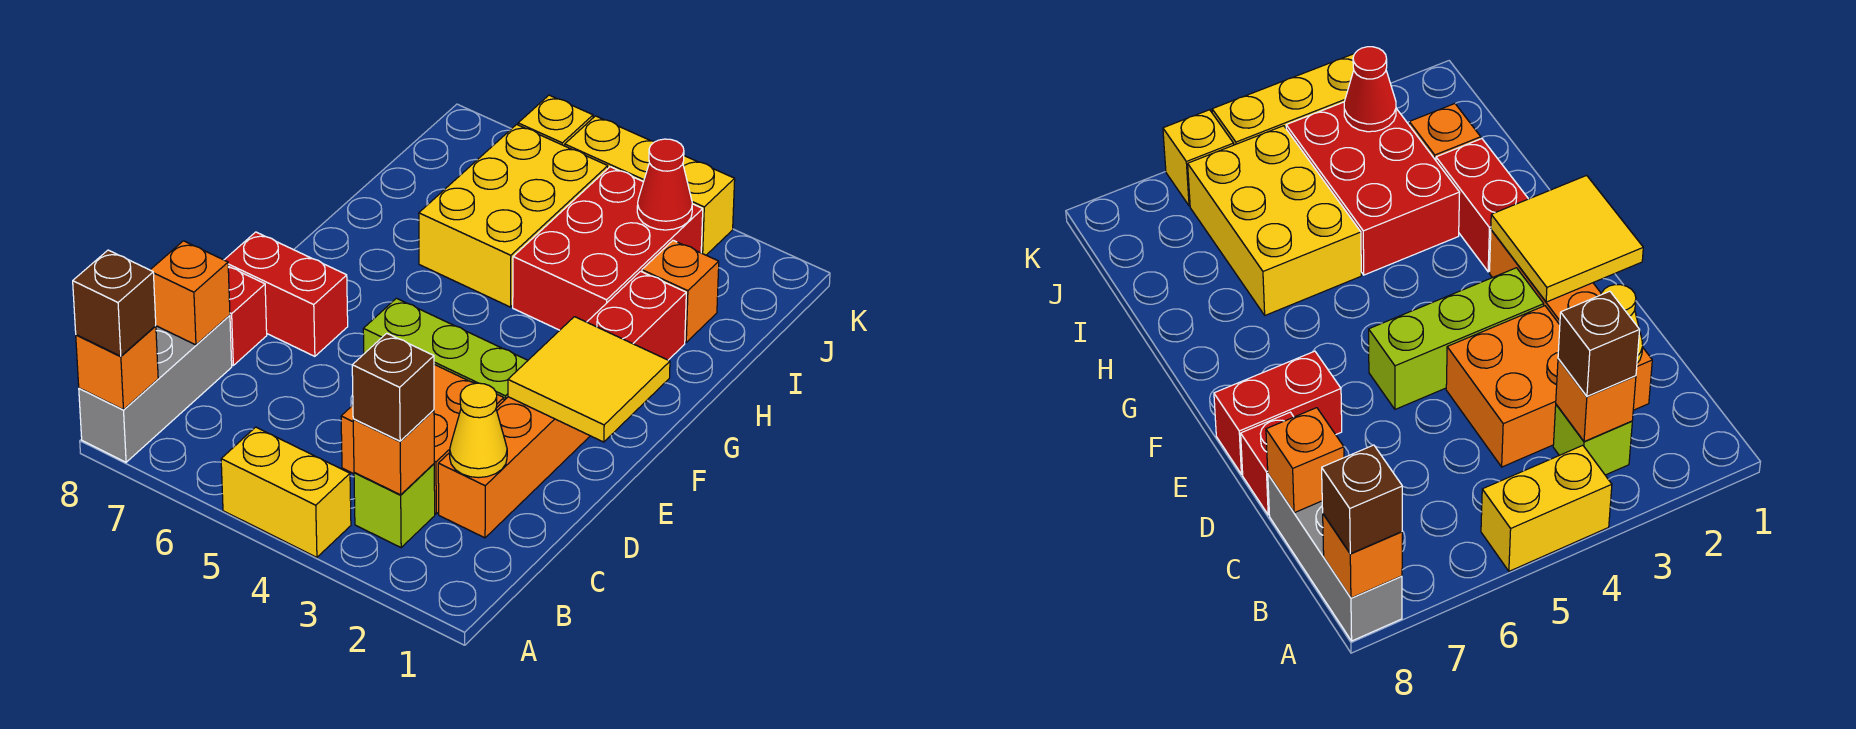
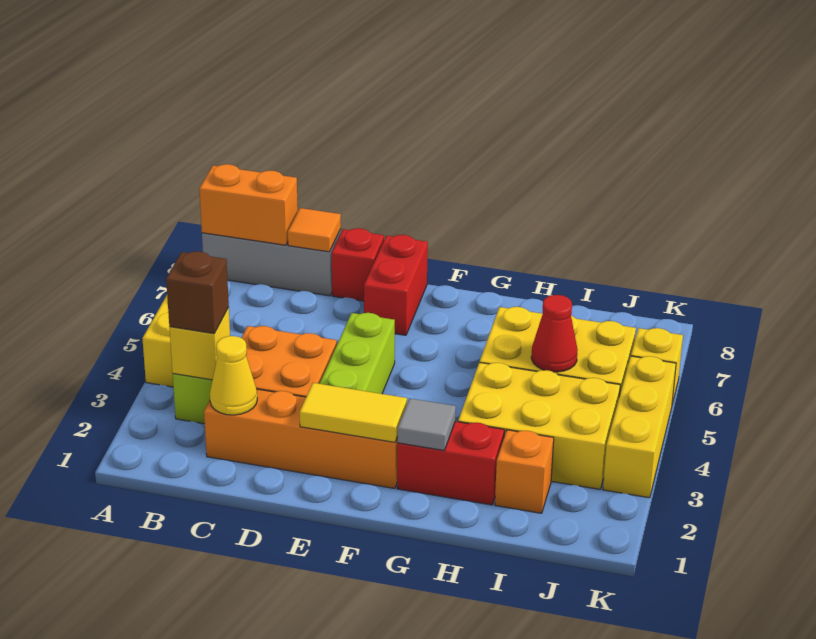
orange 1x1 brick [76,326,158,410] -> orange 1x2 brick [199,164,298,245]
brown 1x1 brick [73,250,156,356] -> none
orange 1x1 brick [353,410,434,495] -> yellow 1x1 brick [169,307,230,380]
orange 1x1 brick [150,241,230,345] -> orange 1x1 tile [288,208,341,252]
yellow 2x2 tile [508,317,670,442] -> yellow 1x2 tile [300,383,407,442]
none -> grey 1x1 tile [398,398,456,450]
red 2x3 brick [513,167,703,330] -> yellow 2x3 brick [458,362,620,489]
red 1x1 cone [637,139,692,230] -> red 1x1 cone moved to [531,295,578,372]

